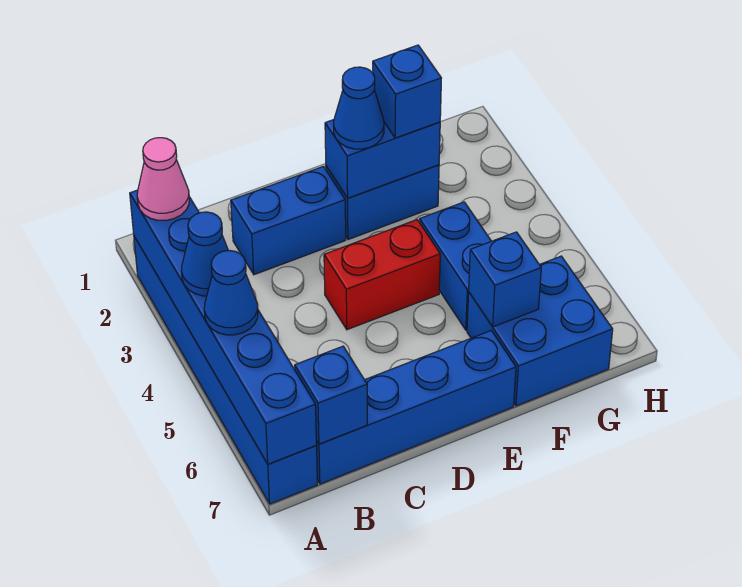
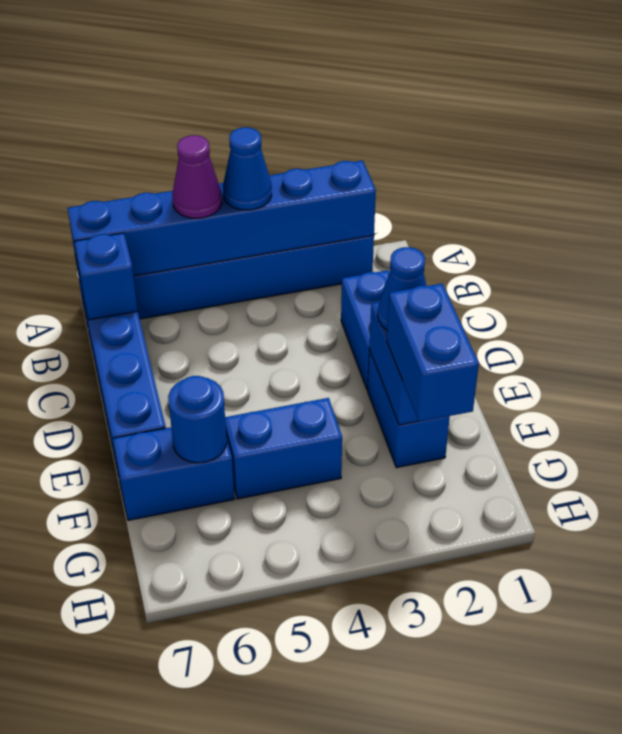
pink 1x1 cone [137,138,189,221] -> none
blue 1x1 cone [204,251,258,335] -> purple 1x1 cone [172,135,222,218]
red 1x2 brick [324,220,440,330] -> none
blue 1x1 brick [373,45,441,138] -> blue 1x2 brick [387,283,479,422]
blue 2x2 brick [467,256,613,406] -> blue 1x2 brick [113,427,235,520]
blue 1x1 brick [469,232,541,327] -> blue 1x1 round brick [168,376,227,463]

